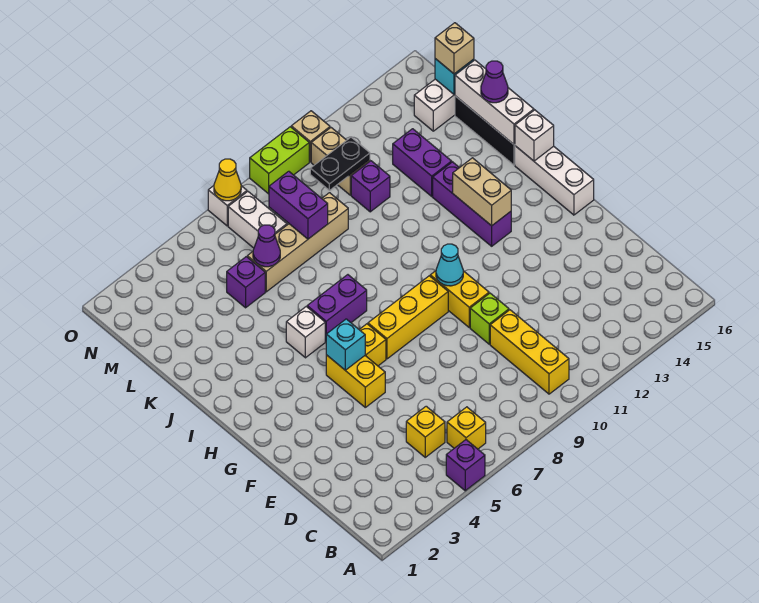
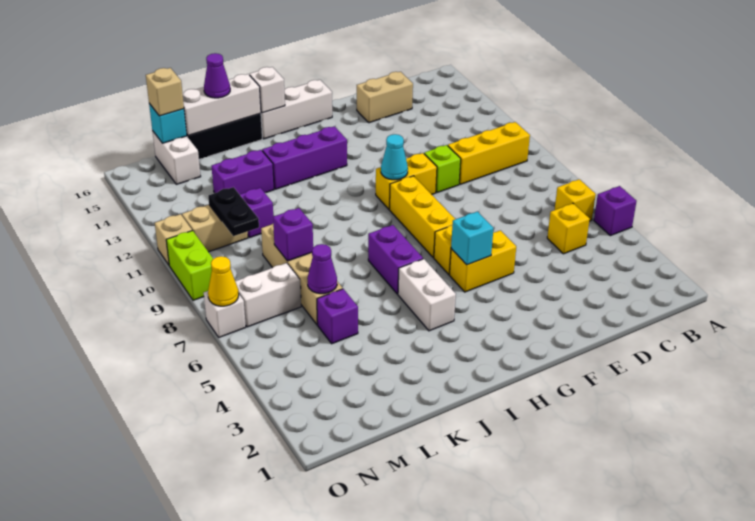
tan 1x2 brick [453,158,511,226] -> tan 1x2 brick moved to [357,72,413,123]
white 1x1 brick [286,307,325,358] -> white 1x2 brick [398,259,456,331]
purple 1x2 brick [269,171,328,239] -> purple 1x1 brick [273,208,313,261]

